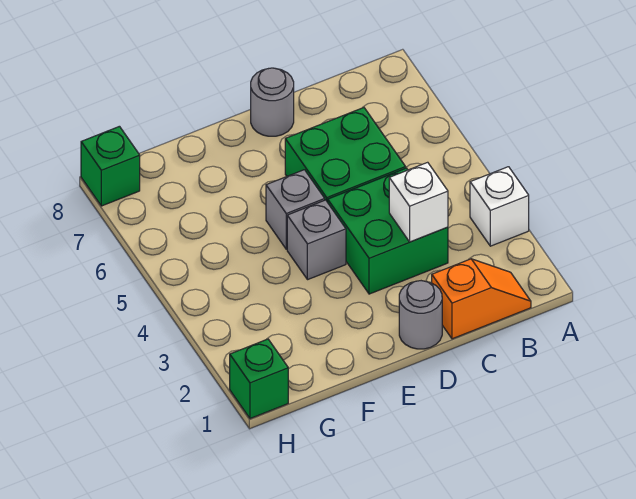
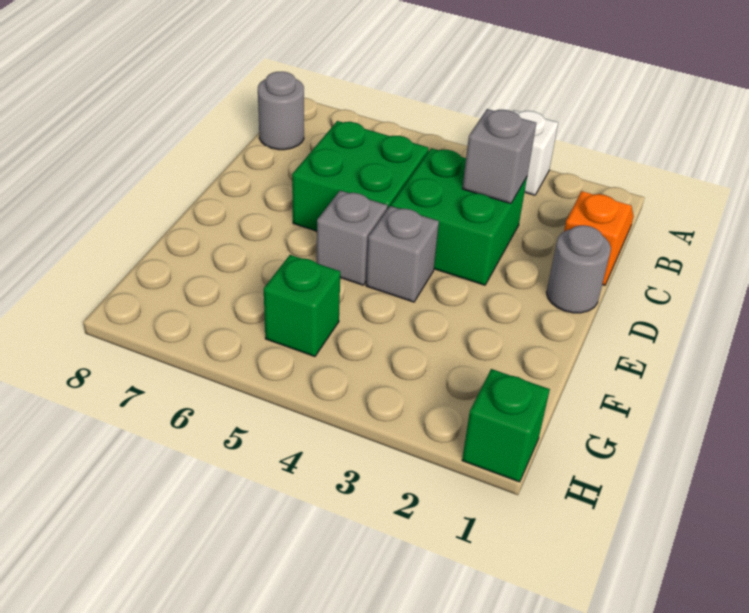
white 1x1 brick [389,162,448,242] -> grey 1x1 brick [462,109,536,204]
grey 1x1 round brick [251,68,294,136] -> grey 1x1 round brick moved to [258,72,304,150]
green 1x1 brick [81,126,140,206] -> green 1x1 brick moved to [264,255,340,357]

